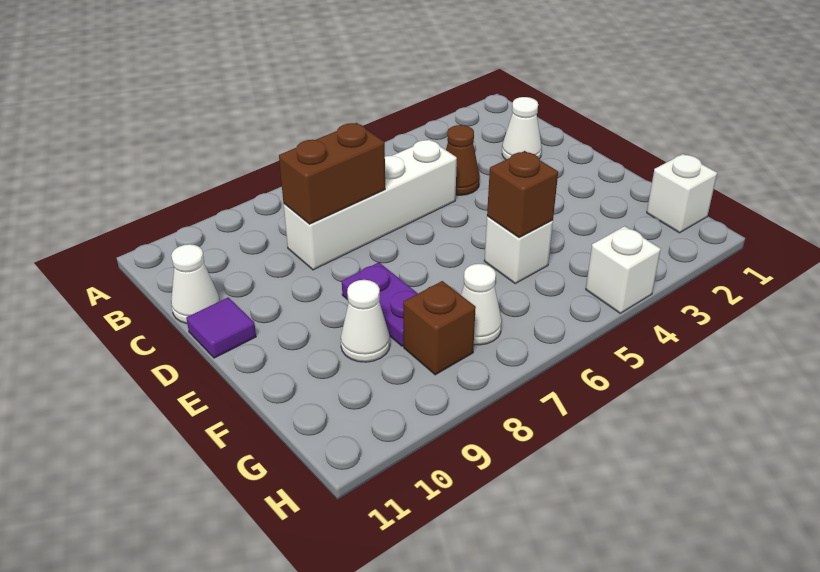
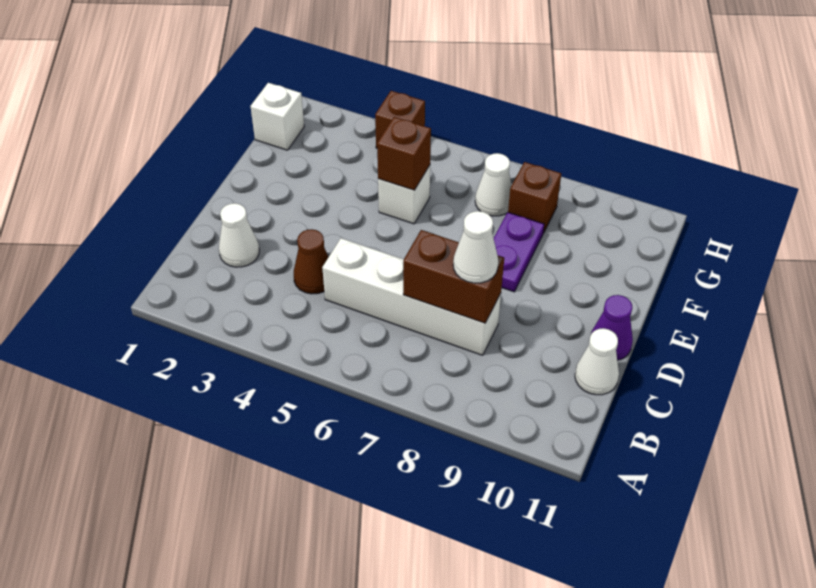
purple 1x1 tile [186,297,256,358] -> purple 1x1 cone [591,295,633,360]
white 1x1 cone [341,280,390,362] -> white 1x1 cone moved to [453,211,498,283]
white 1x1 brick [586,226,661,313] -> brown 1x1 brick [375,91,425,148]

